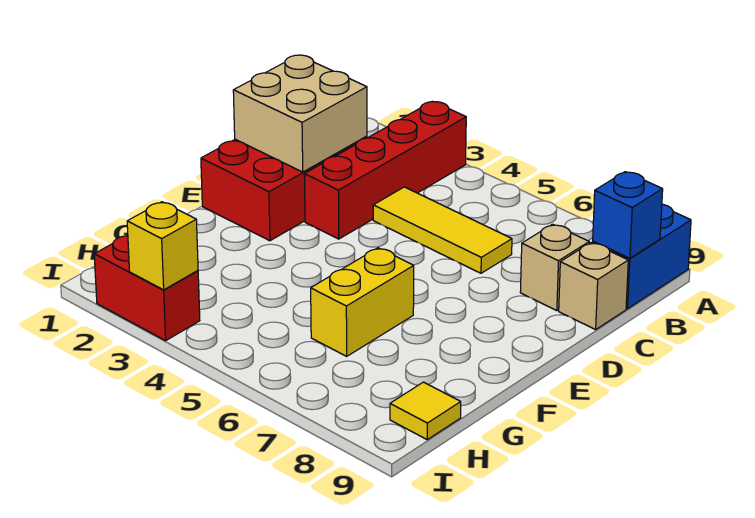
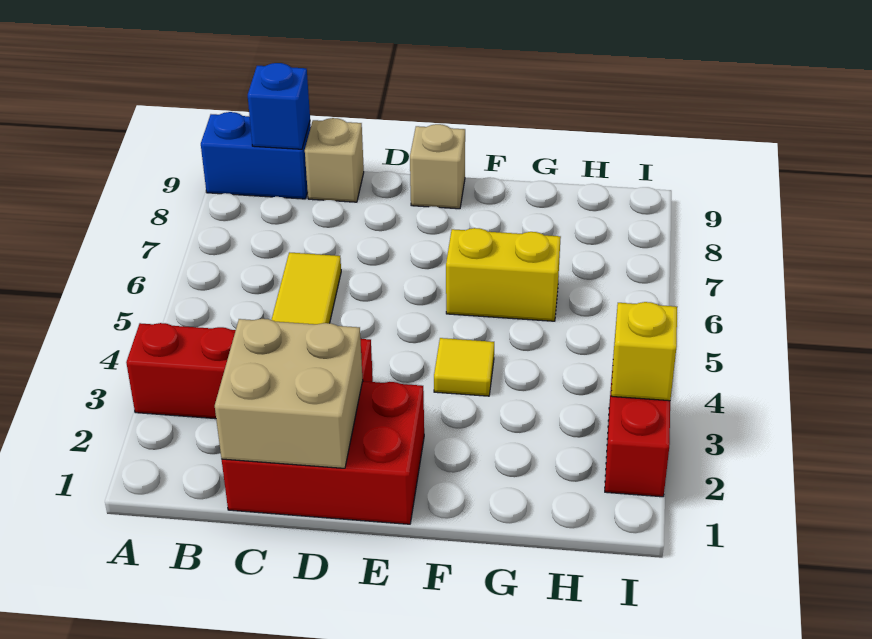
tan 1x1 brick [520,224,589,311] -> tan 1x1 brick moved to [410,124,465,209]
yellow 1x1 tile [390,382,461,439] -> yellow 1x1 tile moved to [434,338,494,396]

